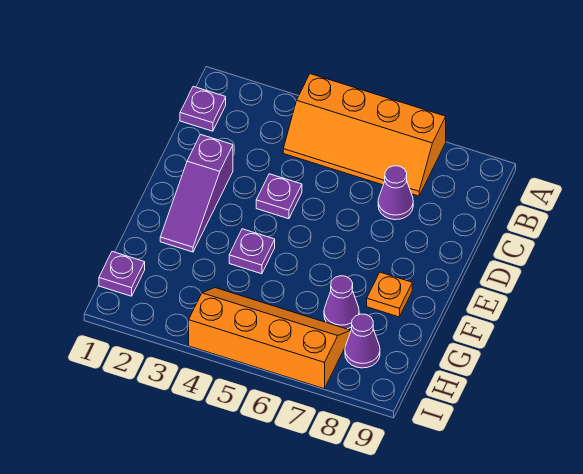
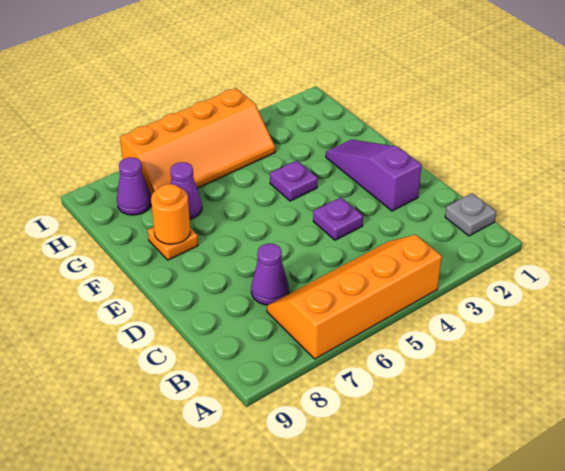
purple 1x1 plate [180,86,226,131] -> grey 1x1 plate [445,193,496,236]
none -> orange 1x1 round brick [151,184,190,244]
purple 1x1 plate [99,252,145,296] -> none

